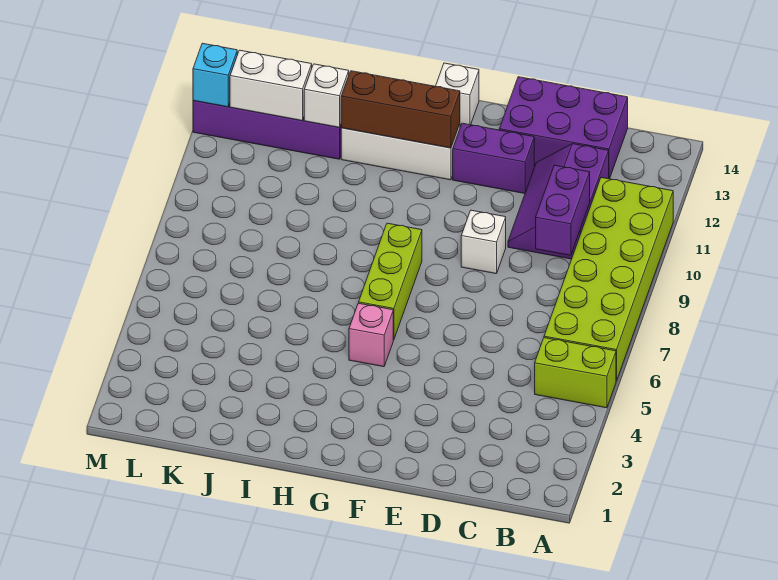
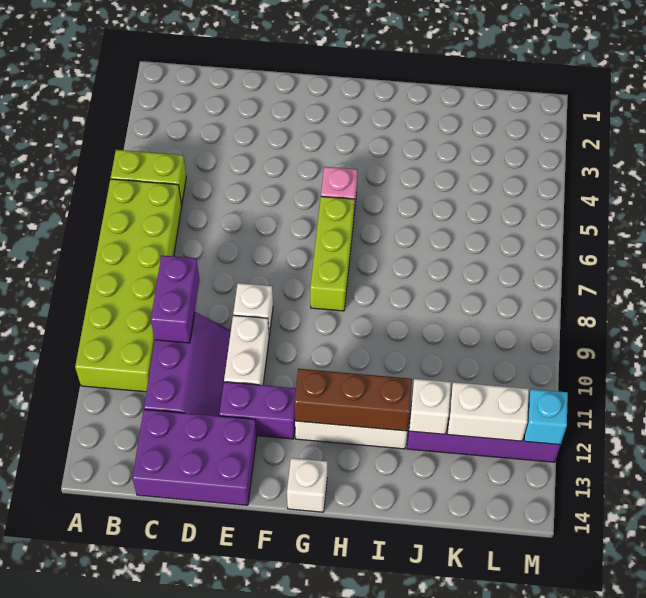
none -> white 1x2 brick [224,315,269,385]

